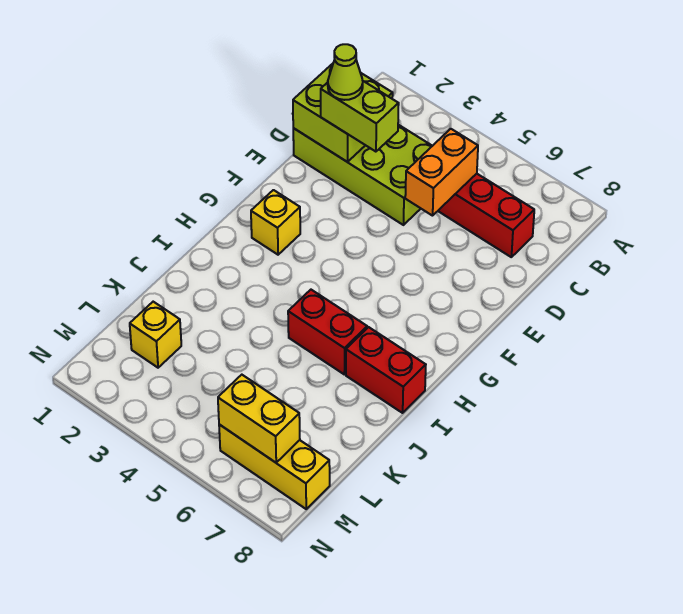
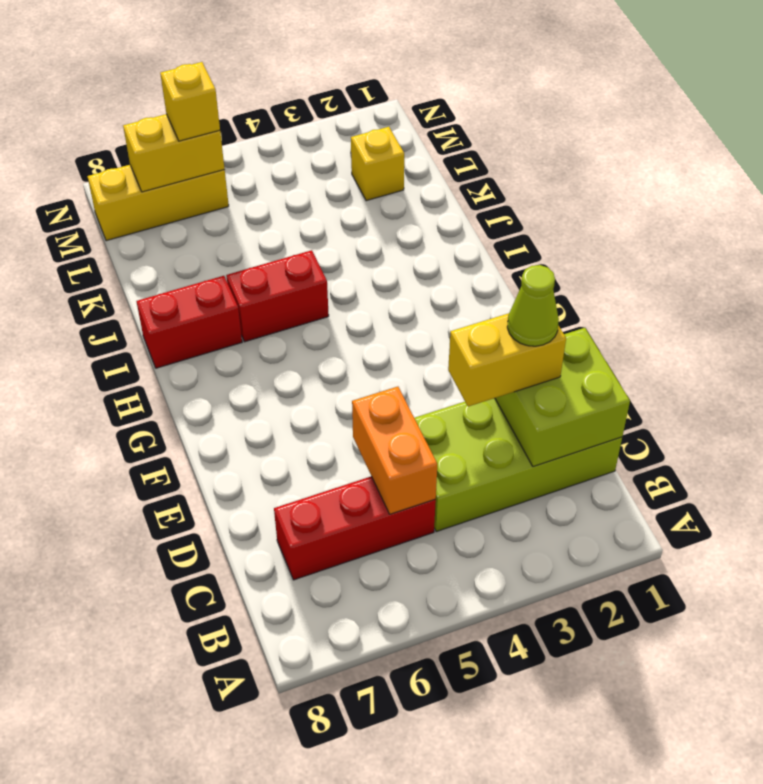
lime 1x2 brick [321,81,399,152] -> yellow 1x2 brick [448,313,566,407]
yellow 1x1 brick [251,190,300,255] -> yellow 1x1 brick moved to [160,62,220,141]

